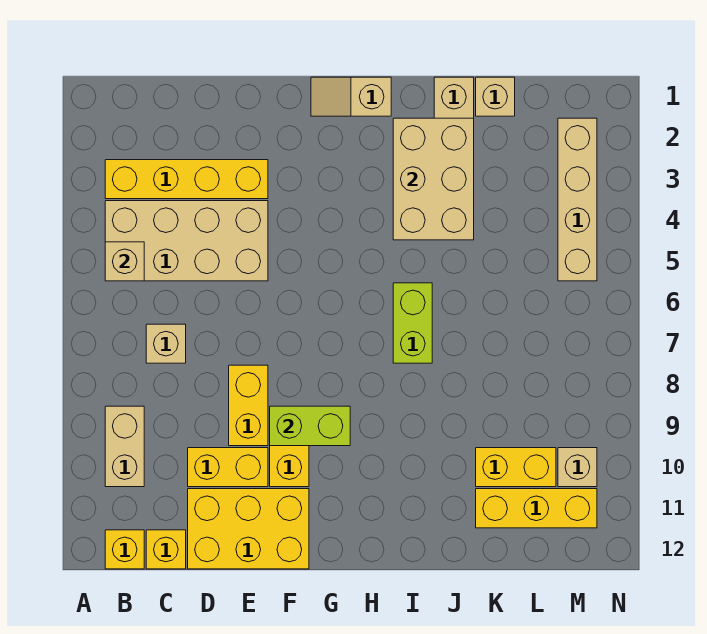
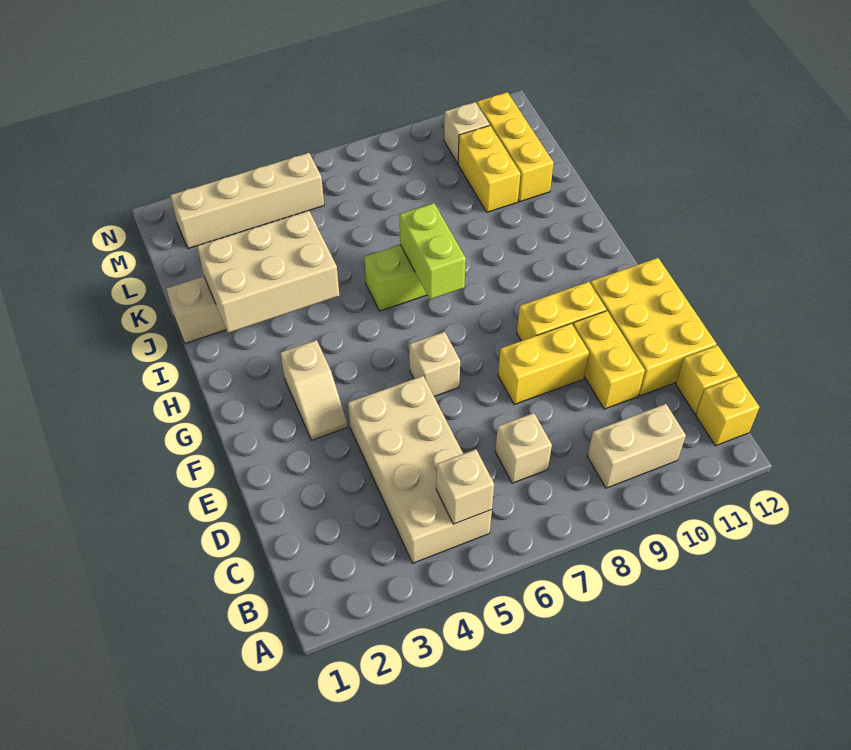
yellow 1x4 brick [105,160,268,199] -> none
lime 1x2 brick [270,406,350,446] -> lime 1x2 brick moved to [400,203,466,299]
tan 1x2 slope [311,77,391,116] -> tan 1x2 slope moved to [280,340,348,440]
tan 1x1 brick [476,77,515,116] -> tan 1x1 brick moved to [409,332,460,396]

